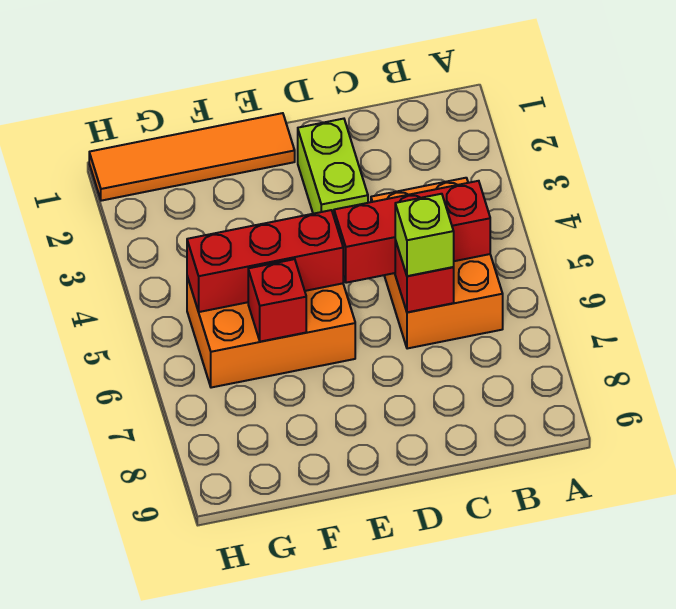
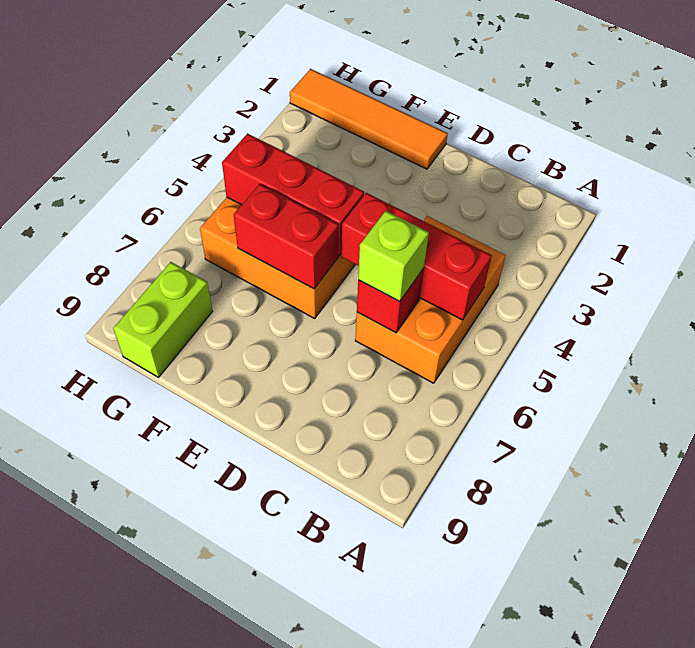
lime 1x2 brick [298,119,368,216] -> lime 1x2 brick moved to [113,262,212,377]
red 1x1 brick [248,259,306,342] -> red 1x2 brick [234,184,339,289]

